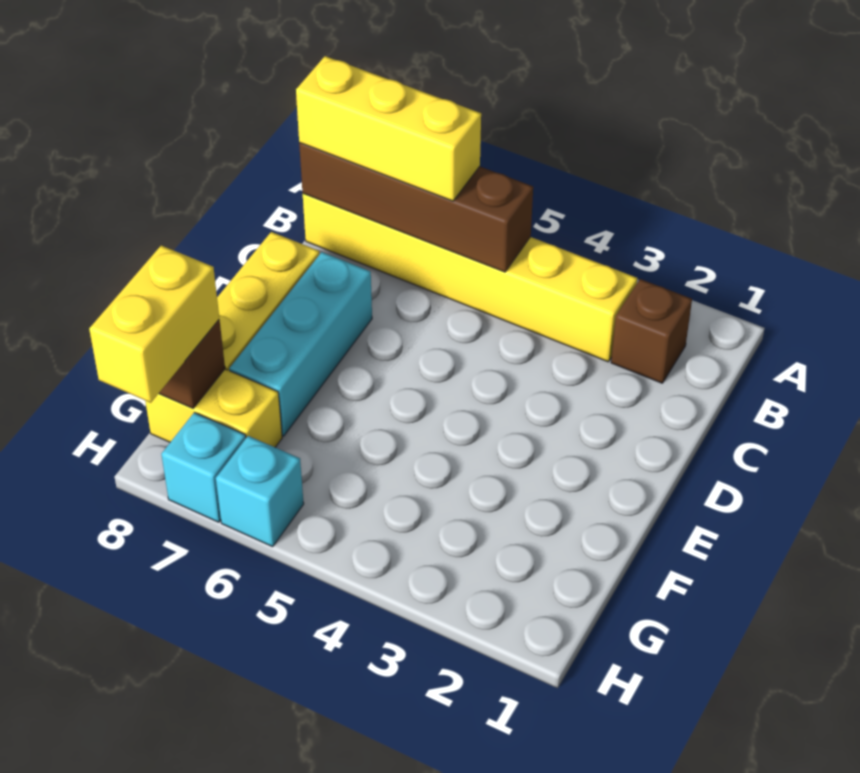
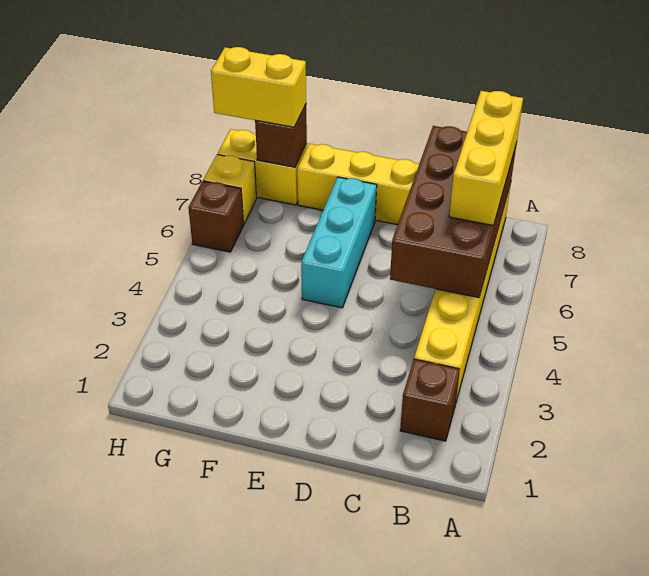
brown 1x4 brick [299,143,533,272] -> brown 2x4 brick [390,126,517,298]
cyan 1x3 brick [229,252,372,436] -> cyan 1x3 brick turned to [301,177,377,308]
yellow 1x2 brick [145,369,282,447] -> yellow 1x2 brick turned to [218,129,307,205]
cyan 1x1 brick [216,436,304,547] -> brown 1x1 brick [188,181,244,252]
cyan 1x1 brick [161,412,246,522] -> yellow 1x1 brick [203,155,257,224]

